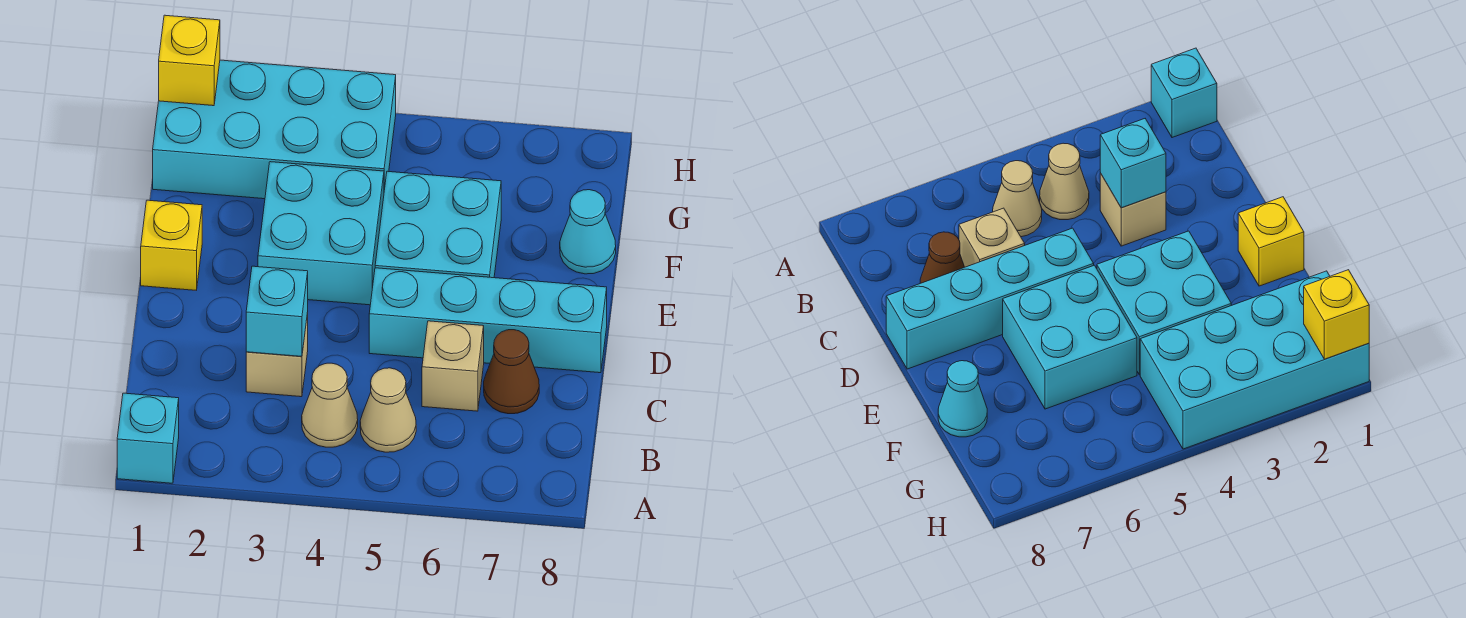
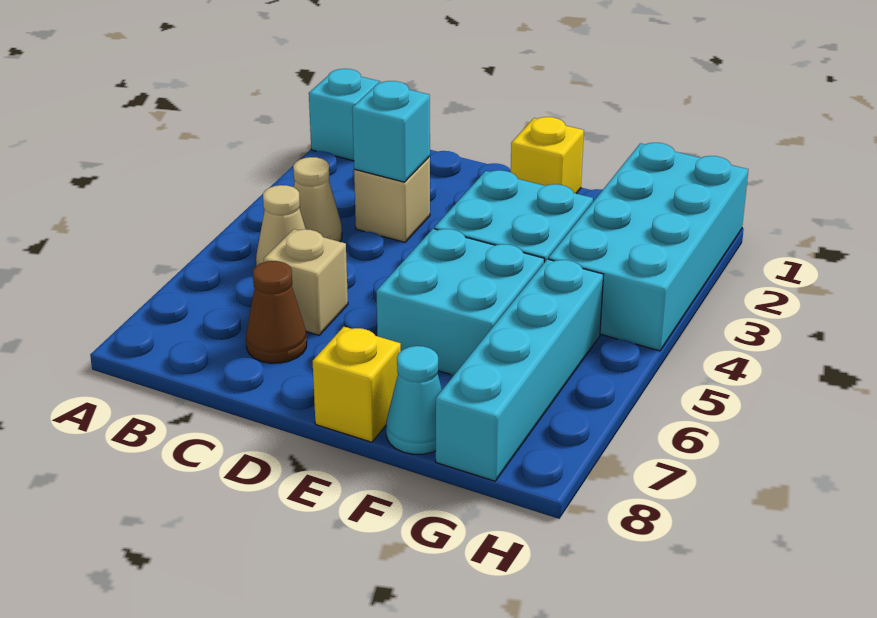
cyan 1x4 brick [369,268,607,373] -> cyan 1x4 brick moved to [436,259,604,481]
yellow 1x1 brick [159,15,220,106] -> yellow 1x1 brick moved to [313,327,401,442]

